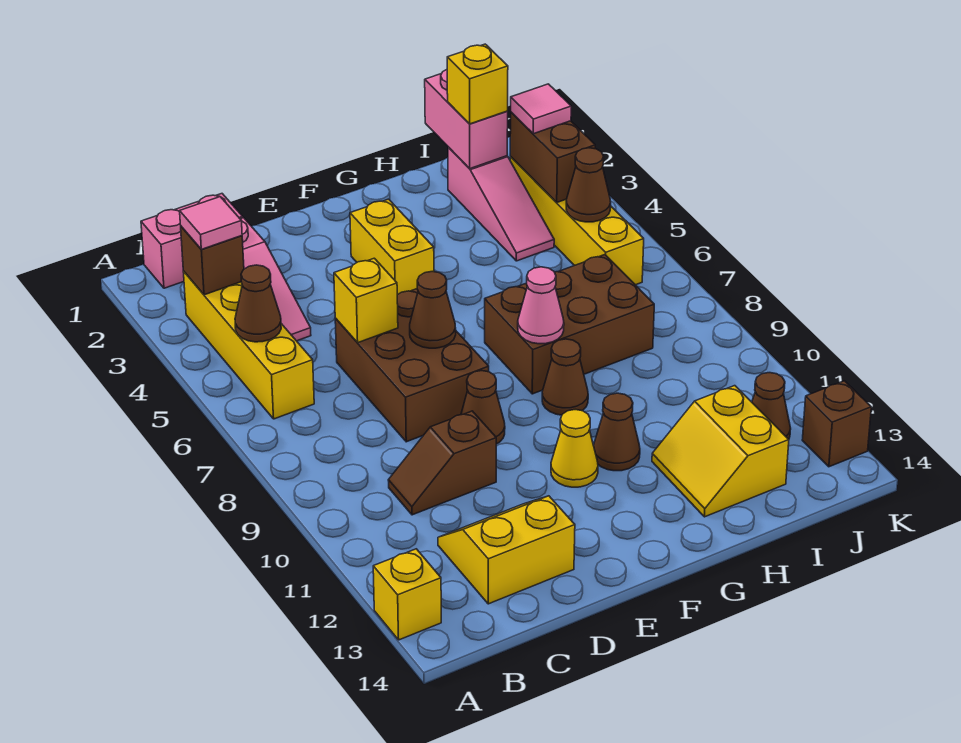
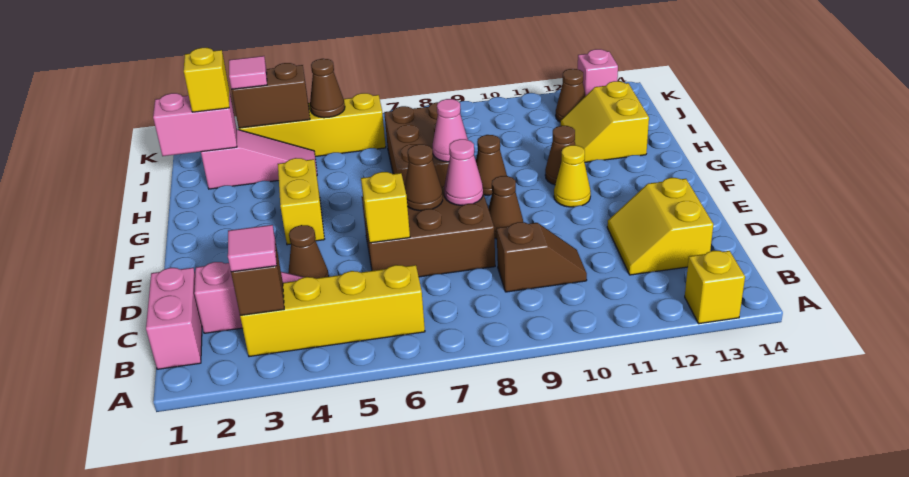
brown 1x1 cone [235,265,281,342] -> brown 1x1 cone moved to [288,225,329,278]
brown 1x2 slope [388,411,496,515] -> brown 1x2 slope turned to [497,222,587,292]
none -> pink 1x1 cone [444,139,483,205]
yellow 1x2 brick [350,199,434,295] -> yellow 1x2 brick turned to [278,158,324,245]
yellow 2x2 slope [652,386,789,517] -> yellow 2x2 slope turned to [560,81,649,162]
brown 1x1 brick [802,381,871,467] -> pink 1x1 brick [578,49,618,96]

